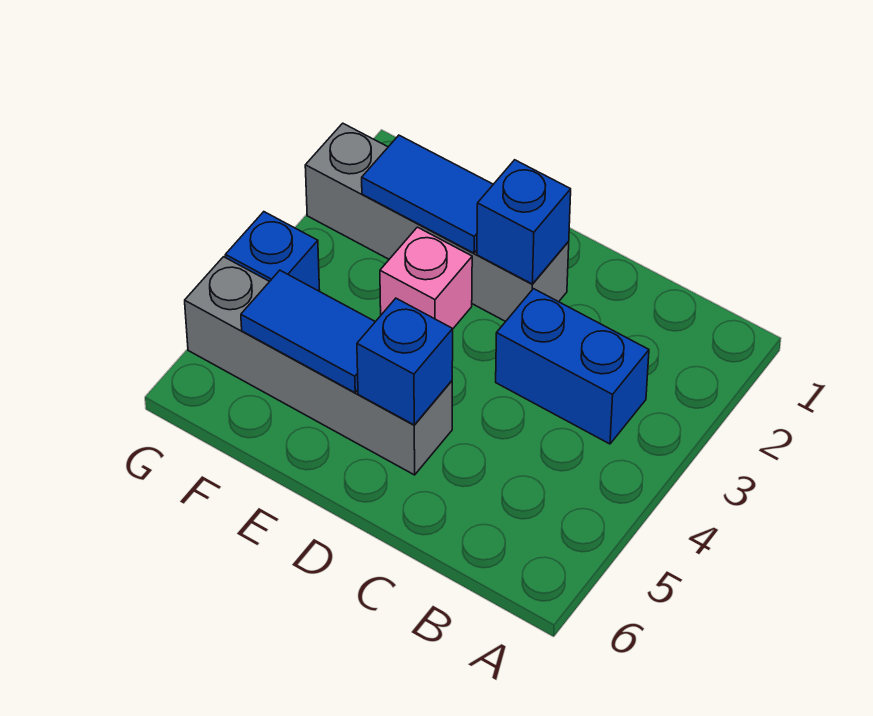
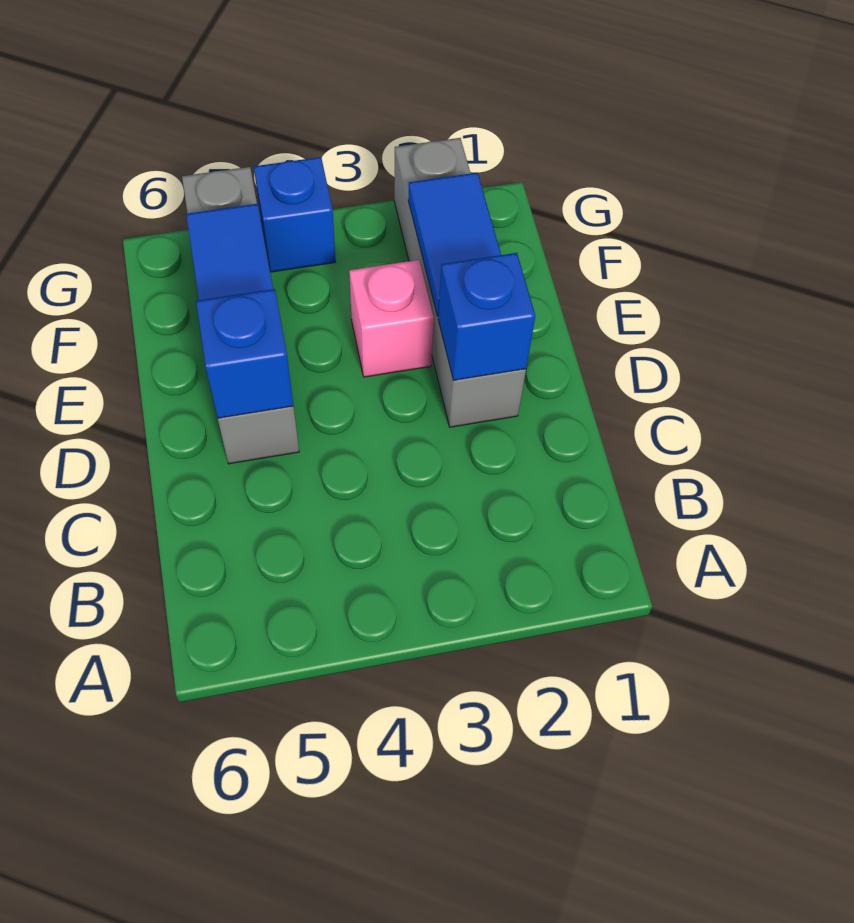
blue 1x2 brick [496,289,649,444] -> none

